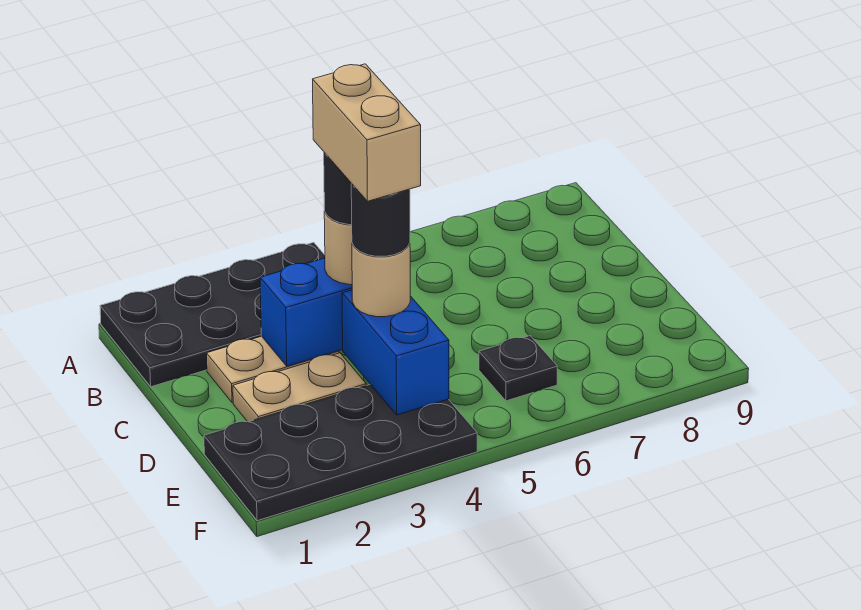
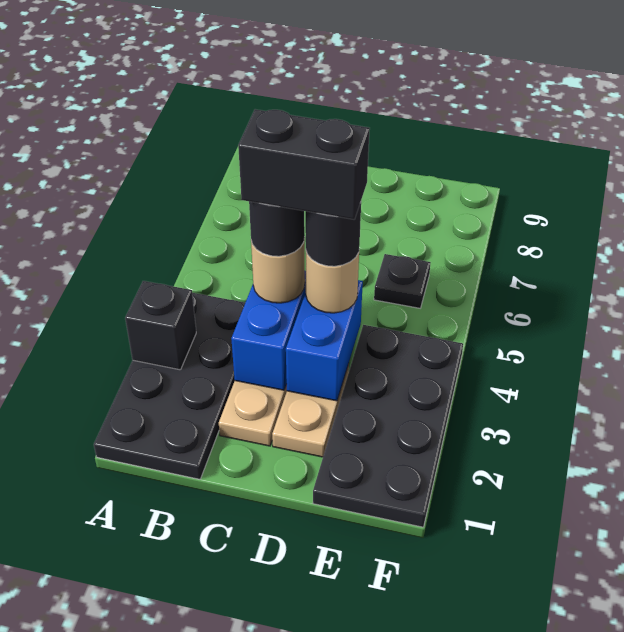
none -> black 1x1 brick [125,281,196,370]
tan 1x2 brick [313,64,421,201] -> black 1x2 brick [238,109,370,220]
blue 1x2 brick [342,290,449,415] -> blue 1x2 brick turned to [286,280,363,401]

